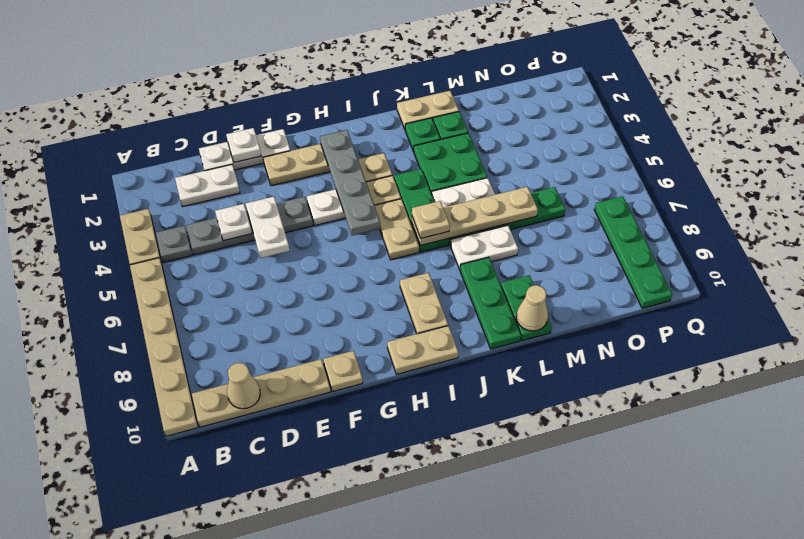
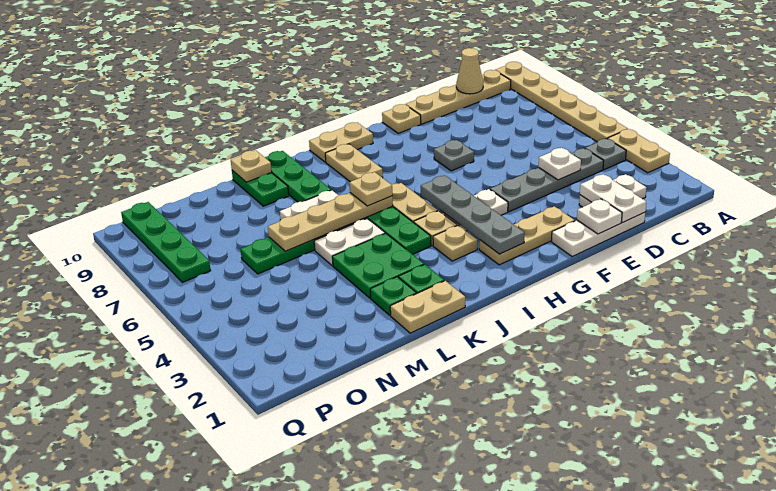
white 1x2 plate [246,197,289,258] -> white 1x2 plate moved to [580,174,646,222]
none -> grey 1x1 plate [434,140,474,171]
tan 1x1 cone [516,285,548,331] -> tan 1x1 plate [231,150,272,182]

